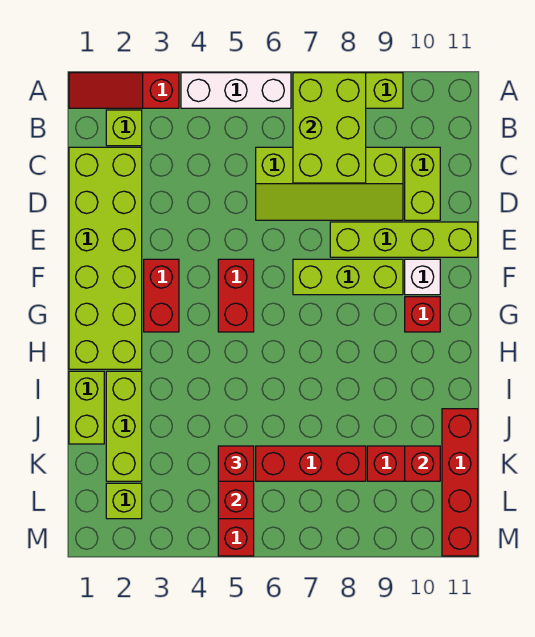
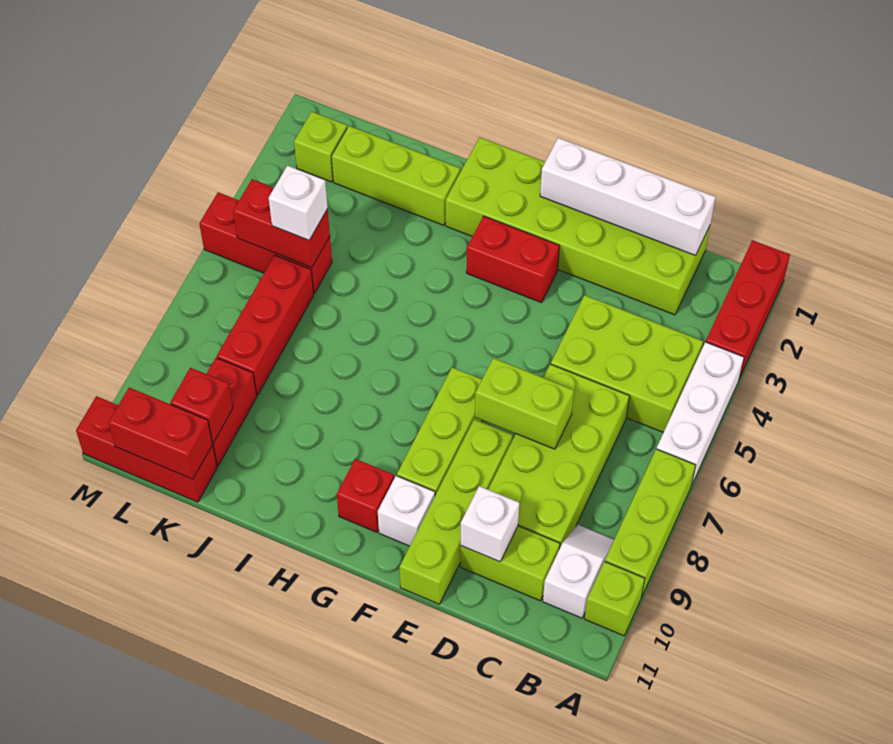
red 1x3 slope [69,73,179,108] -> red 1x3 brick [706,240,790,379]
lime 2x3 brick [293,73,366,183] -> lime 2x3 brick moved to [551,295,703,432]
lime 1x1 brick [106,110,142,146] -> lime 1x1 brick moved to [585,562,645,636]
none -> white 1x2 slope [543,525,614,618]
none -> white 1x4 brick [540,138,715,255]
lime 2x4 slope [256,147,403,220] -> lime 2x4 brick [488,364,629,549]
none -> white 1x1 brick [460,486,519,562]
red 1x2 brick [218,259,254,332] -> red 1x2 brick moved to [108,387,213,479]
lime 1x2 brick [69,371,104,444] -> lime 1x2 brick moved to [475,358,574,449]
red 1x4 brick [442,409,478,556] -> red 1x3 brick [76,396,217,502]
red 1x1 brick [218,446,254,481] -> white 1x1 brick [269,166,328,240]

